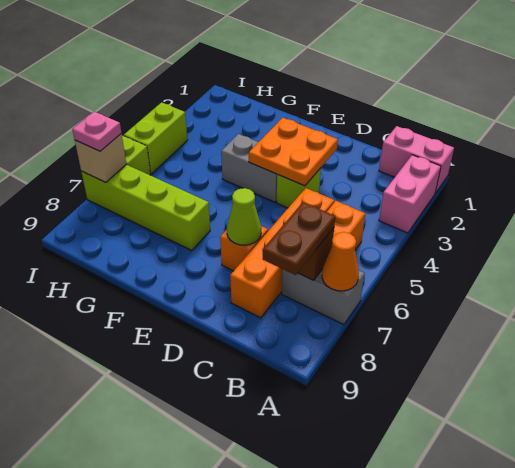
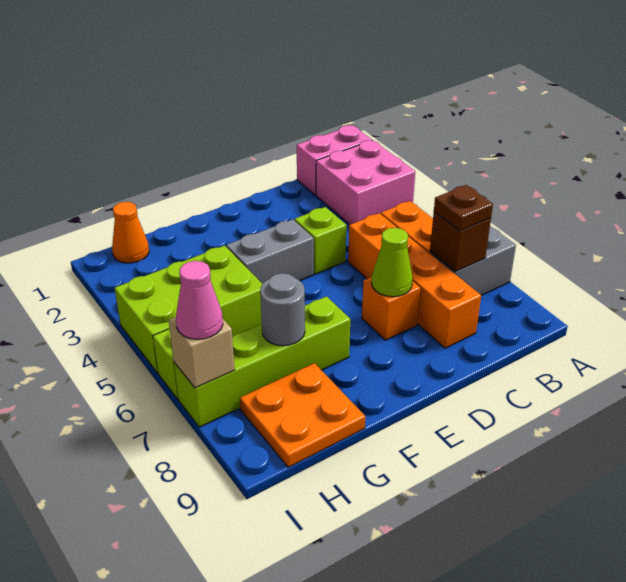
pink 1x2 brick [379,155,441,233] -> pink 2x2 brick [316,140,415,225]
orange 1x1 cone [322,232,359,291] -> orange 1x1 cone moved to [112,202,149,263]
brown 1x2 plate [263,202,335,275] -> brown 1x1 plate [434,185,493,231]
orange 2x2 plate [249,118,338,186] -> orange 2x2 plate moved to [240,363,365,467]
none -> grey 1x1 round brick [260,273,305,346]
lime 1x2 brick [124,102,187,174] -> lime 2x3 brick [115,246,262,373]
pink 1x1 plate [72,112,121,151] -> pink 1x1 cone [176,261,223,339]

